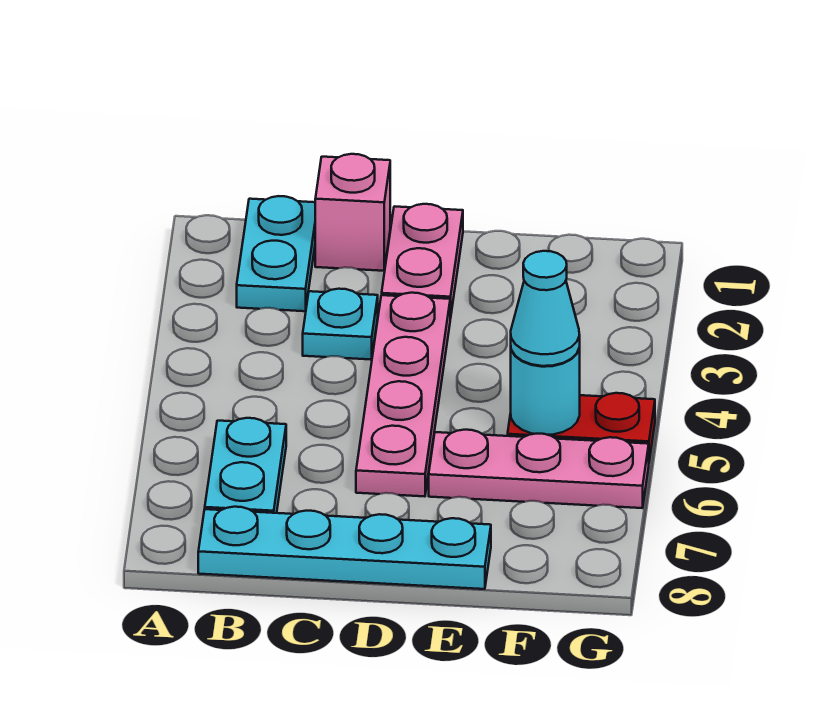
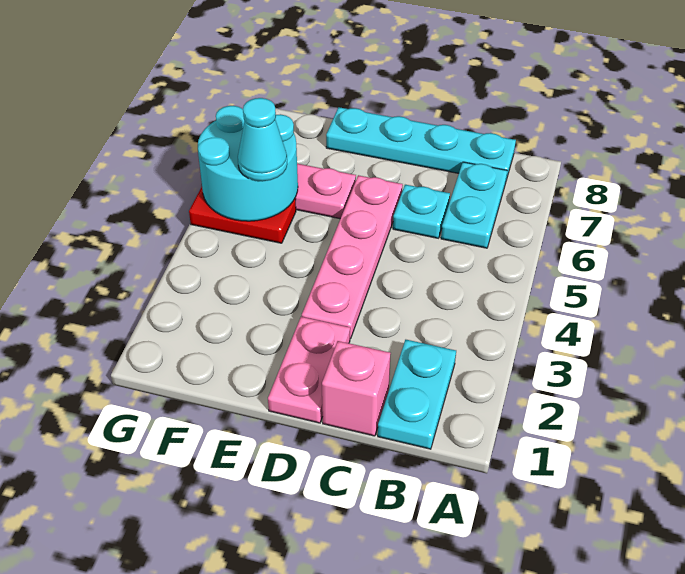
cyan 1x1 plate [303,289,378,360] -> cyan 1x1 plate moved to [393,185,450,238]
cyan 1x1 round brick [511,347,580,435] -> cyan 2x2 round brick [198,106,298,221]

